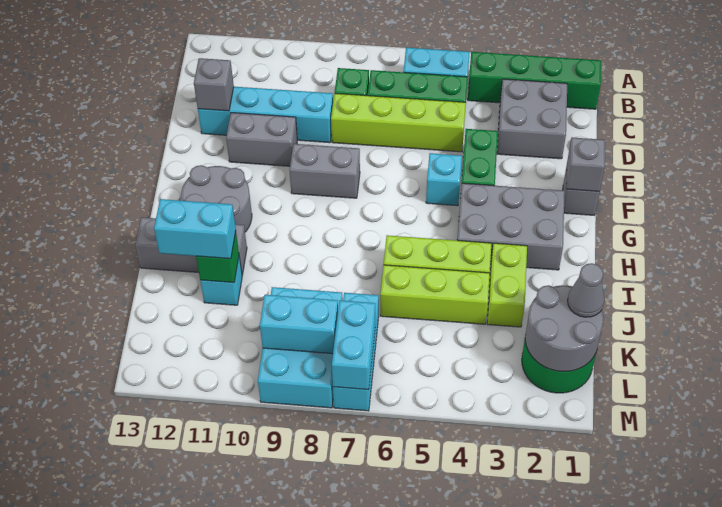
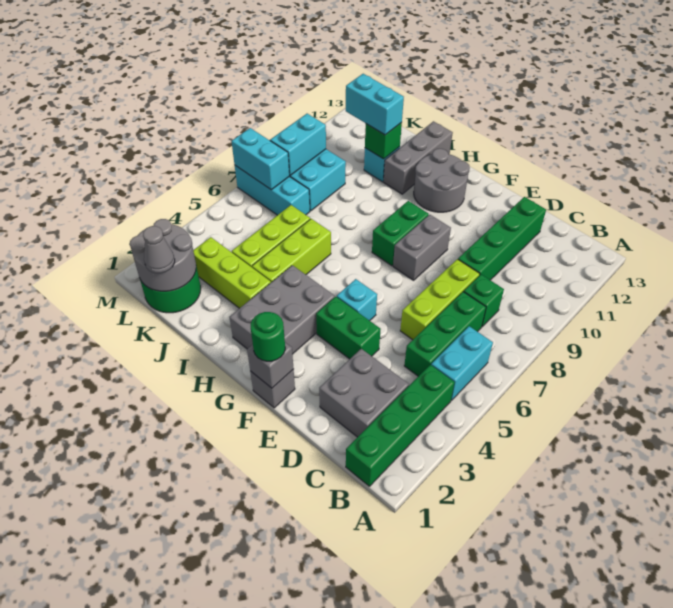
lime 1x4 brick [331,93,466,152] -> lime 1x3 brick [400,259,480,340]
cyan 1x4 brick [198,87,333,143] -> green 1x4 brick [458,197,546,280]
grey 1x1 brick [194,58,234,111] -> none
grey 1x2 brick [226,113,297,166] -> none
none -> green 1x1 round brick [251,312,285,361]
none -> green 1x2 brick [372,201,429,266]
lime 1x2 brick [487,243,527,327] -> lime 1x3 brick [193,237,271,308]
cyan 1x2 brick [154,199,236,259] -> cyan 1x2 brick turned to [346,74,404,135]

